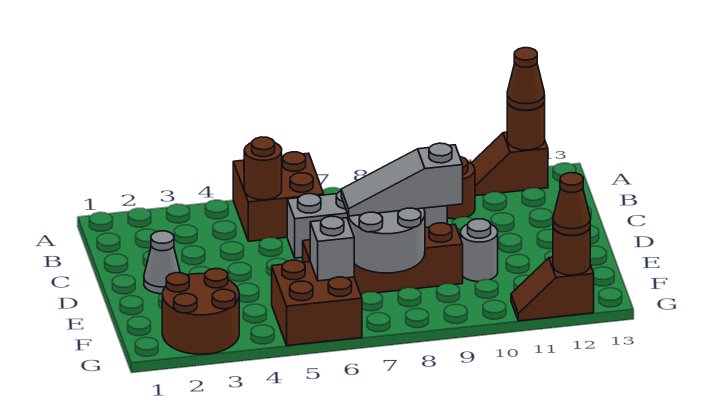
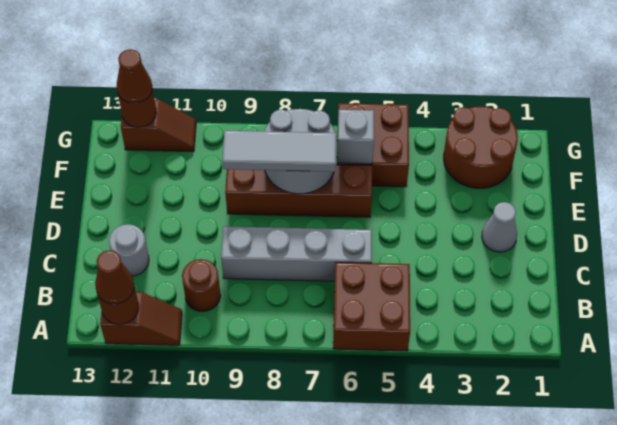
brown 1x1 round brick [244,137,282,200] -> none
grey 1x3 slope [341,143,463,216] -> grey 1x3 tile [222,131,336,172]
grey 1x1 round brick [461,219,498,282] -> grey 1x1 round brick moved to [109,224,149,276]

